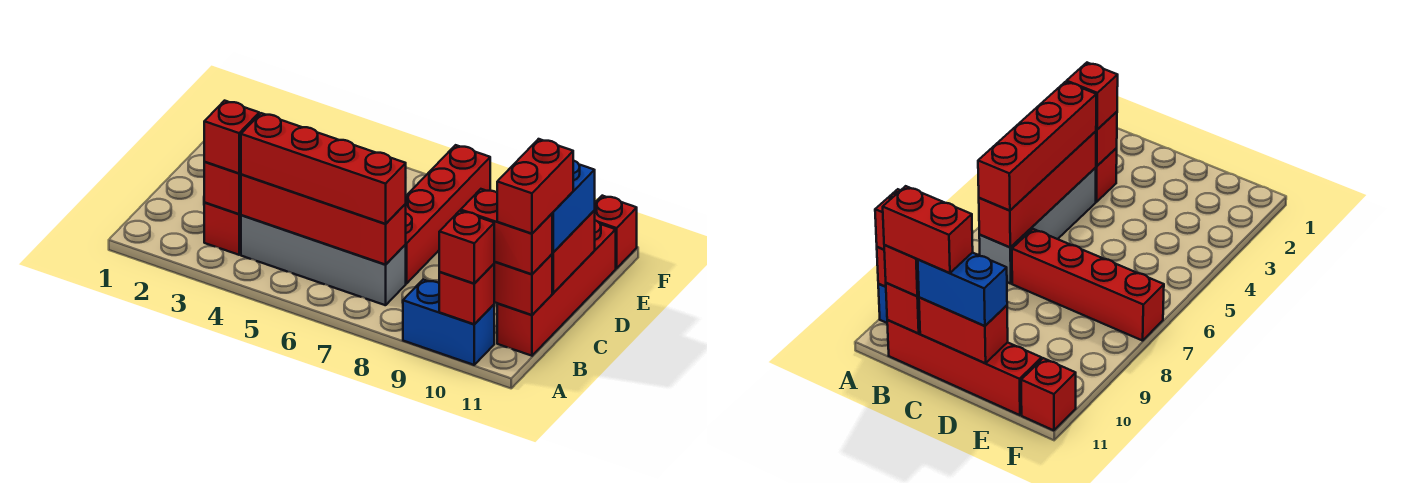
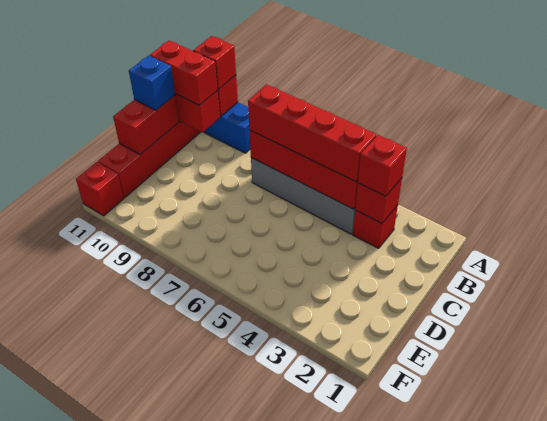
red 1x2 brick [497,139,573,234] -> none
red 1x4 brick [405,145,490,283] -> none
blue 1x2 brick [552,160,595,252] -> blue 1x1 brick [129,56,175,110]

